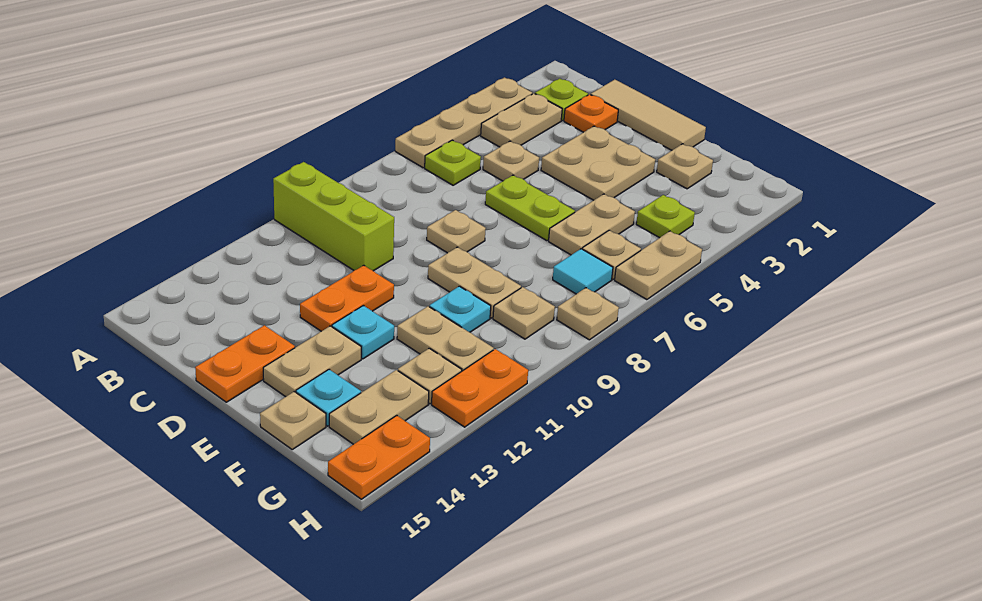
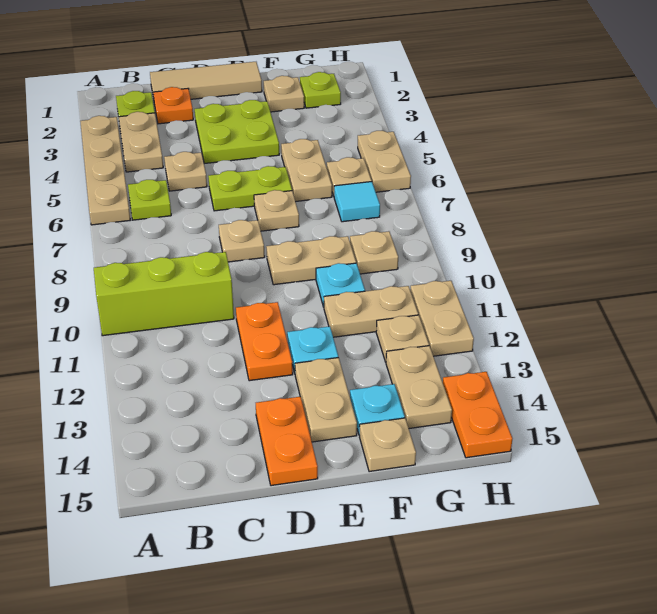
tan 2x2 plate [541,126,655,200] -> lime 2x2 plate [195,100,279,163]
lime 1x1 plate [636,195,695,238] -> lime 1x1 plate moved to [300,72,341,108]
tan 1x1 plate [557,288,619,340] -> tan 1x1 plate moved to [254,190,299,231]
orange 1x2 plate [432,349,528,427] -> tan 1x2 plate [410,281,474,356]

